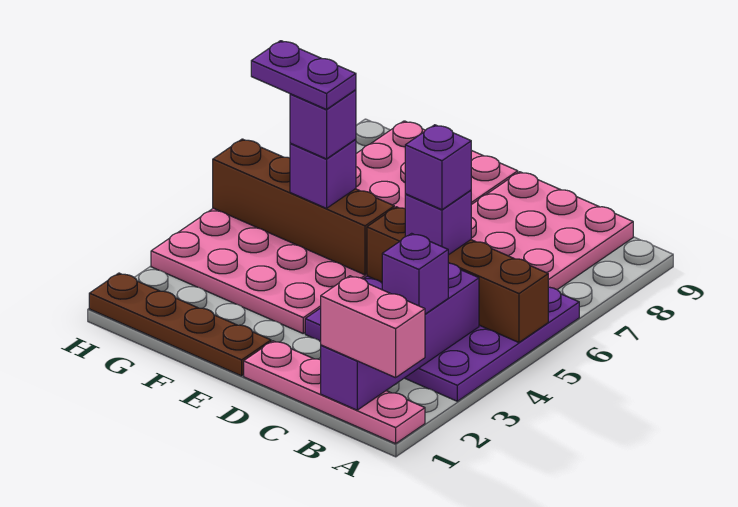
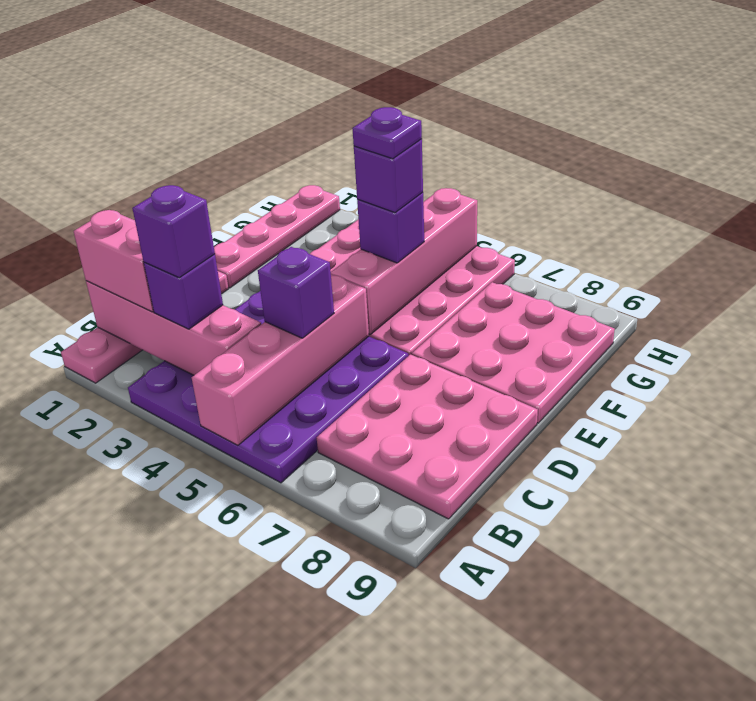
pink 1x2 brick [321,276,425,378] -> pink 1x2 brick turned to [74,210,154,312]
brown 1x4 brick [367,207,548,342] -> pink 1x4 brick [192,275,369,445]
purple 1x4 brick [321,263,479,410] -> pink 1x4 brick [86,281,261,375]
purple 1x1 brick [405,125,471,210] -> purple 1x1 brick moved to [132,185,215,278]
brown 1x4 plate [89,273,271,376] -> pink 1x4 plate [214,185,340,288]
brown 1x4 brick [213,139,394,275] -> pink 1x4 brick [331,188,477,334]
purple 1x2 plate [251,41,356,109] -> purple 1x1 plate [352,107,422,159]

